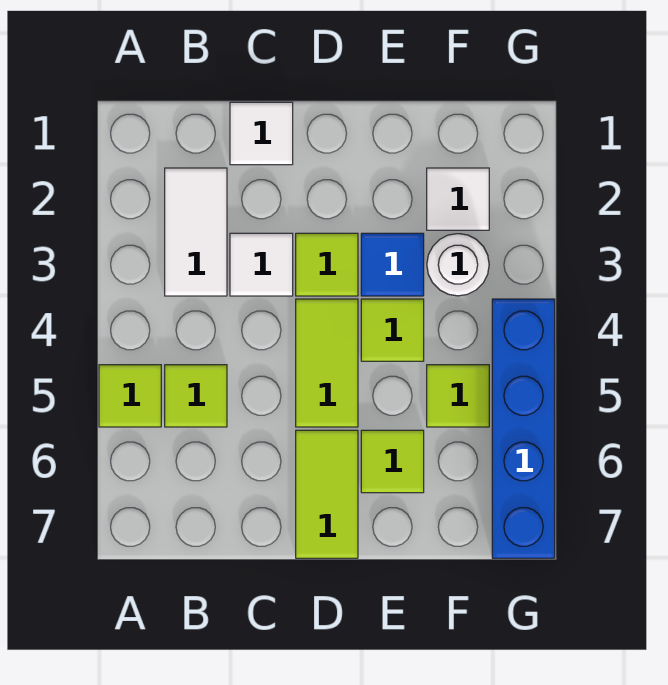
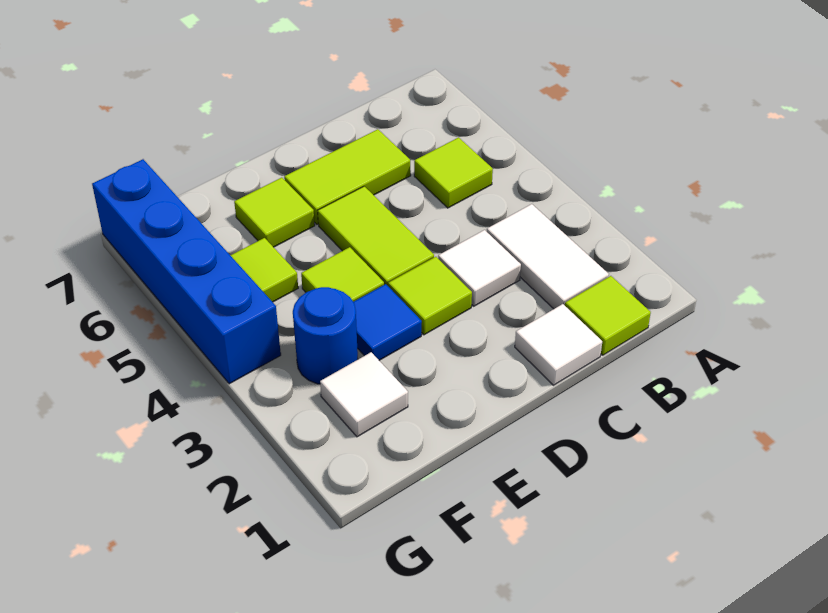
lime 1x1 tile [99,365,161,427] -> lime 1x1 tile moved to [565,276,651,355]
lime 1x2 tile [296,430,358,558] -> lime 1x2 tile turned to [284,129,411,224]
white 1x1 round brick [427,234,489,296] -> blue 1x1 round brick [293,287,358,384]

